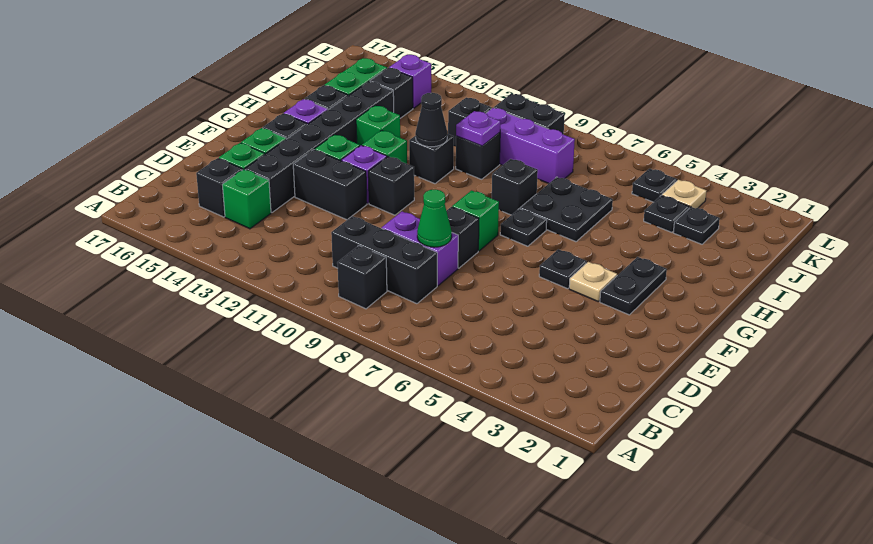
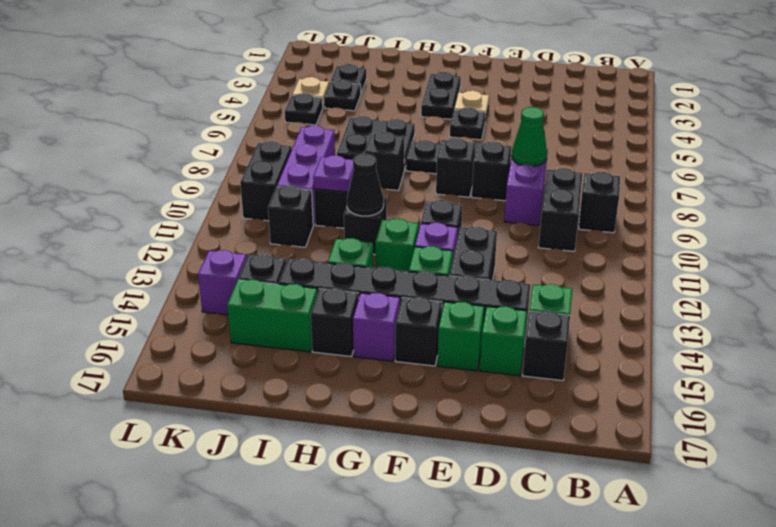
black 1x3 brick [331,216,437,304] -> black 1x2 brick [538,168,583,251]
black 1x2 plate [600,257,667,315] -> black 1x2 plate turned to [421,72,461,119]
green 1x1 brick [452,190,499,251] -> black 1x1 brick [436,138,476,197]

